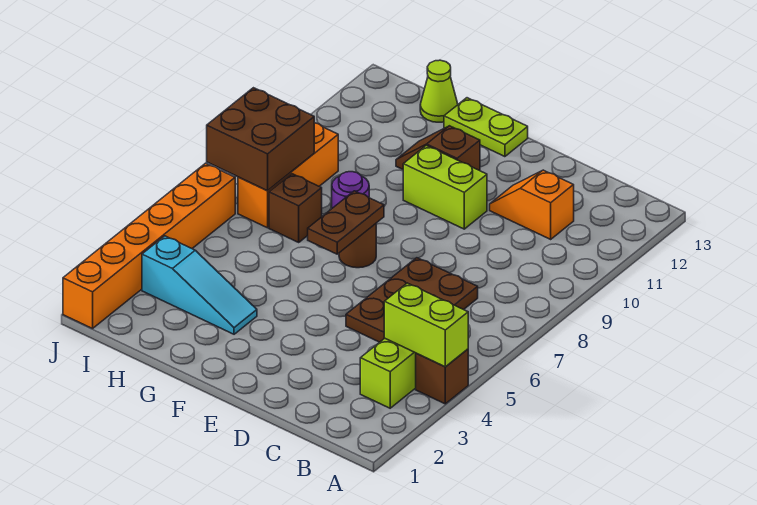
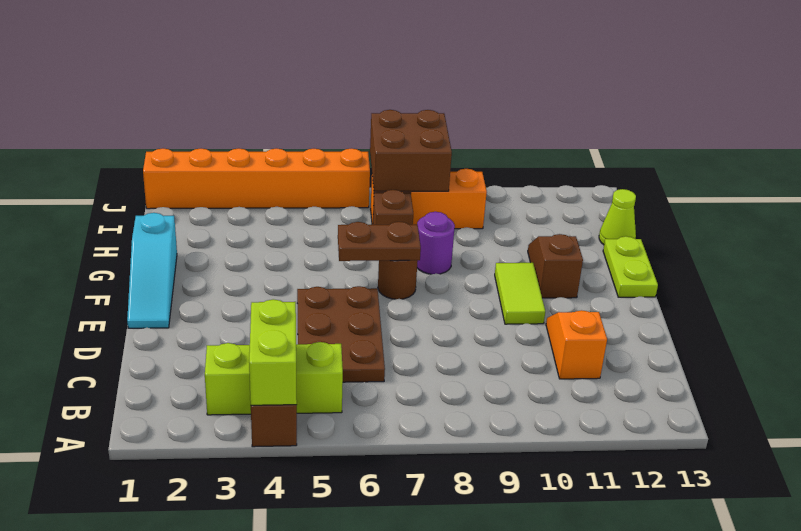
brown 2x3 plate [346,258,478,342] -> brown 2x3 plate turned to [297,286,385,382]
lime 1x2 brick [403,145,487,229] -> lime 1x2 tile [495,263,545,324]
cyan 1x3 slope [142,236,257,334] -> cyan 1x3 slope moved to [127,213,177,328]

